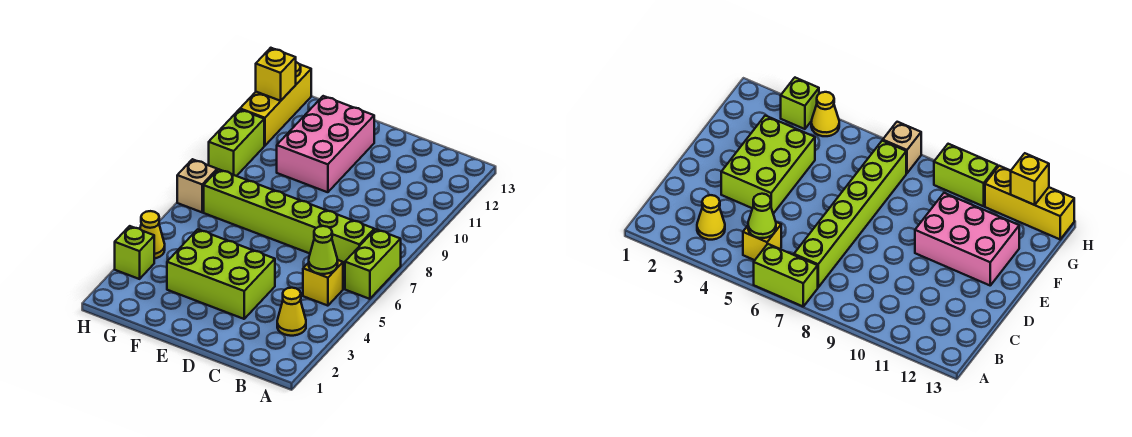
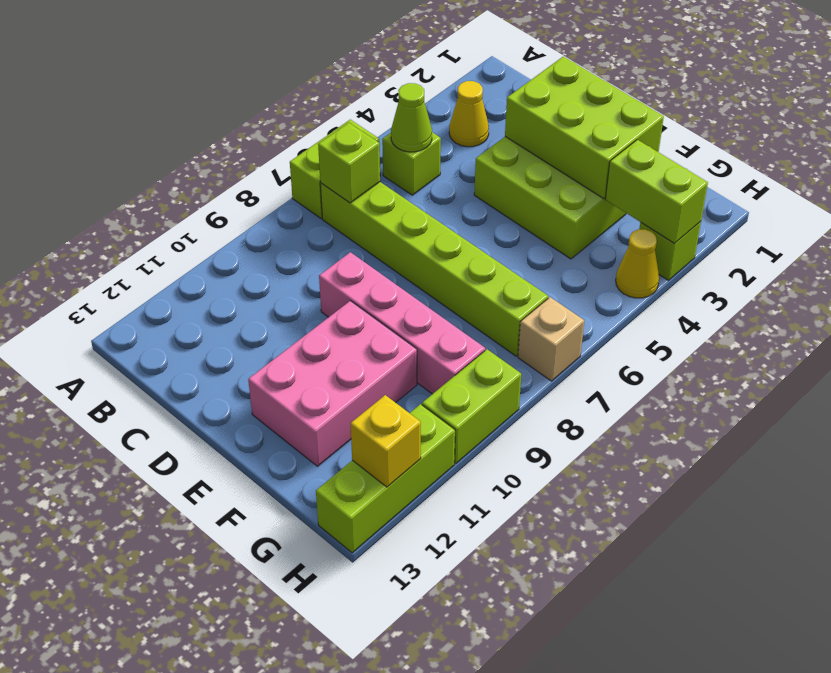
yellow 1x1 brick [303,260,343,306] -> lime 1x1 brick [382,132,441,195]
none -> lime 1x1 brick [318,123,380,203]
none -> lime 2x3 brick [505,57,664,198]
none -> pink 1x4 brick [319,252,485,394]
none -> lime 1x2 brick [605,140,708,243]
yellow 1x3 brick [240,62,311,146] -> lime 1x3 brick [316,404,455,553]

